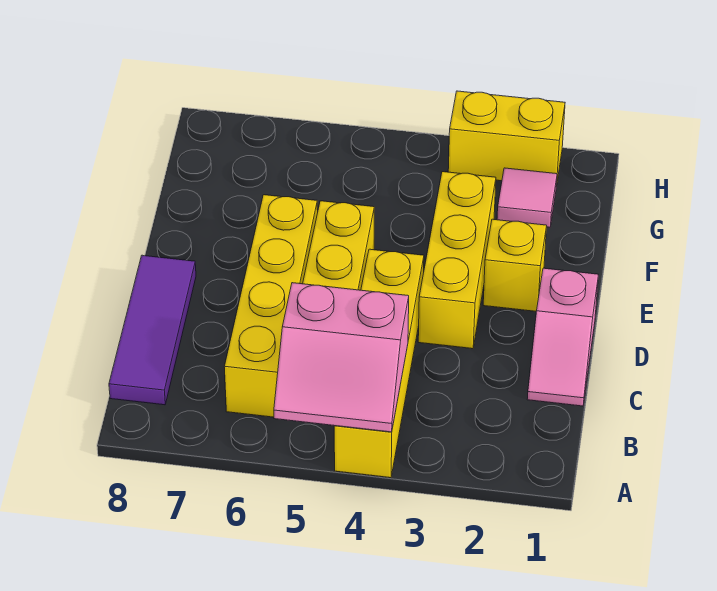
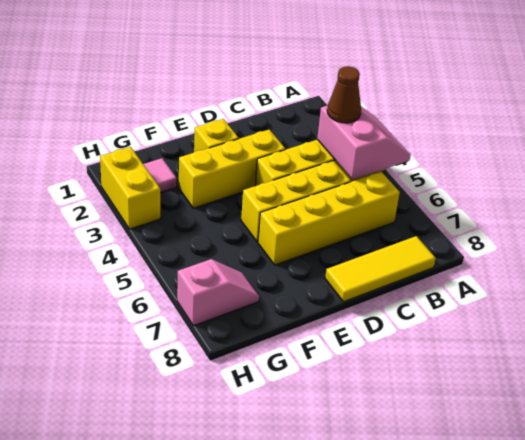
none -> brown 1x1 cone [327,66,361,123]
purple 1x3 tile [109,255,196,405] -> yellow 1x3 tile [325,236,436,302]
pink 1x2 slope [527,268,598,406] -> pink 1x2 slope moved to [177,259,259,326]

